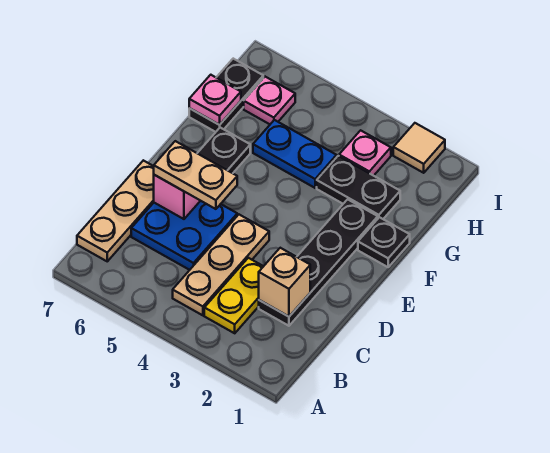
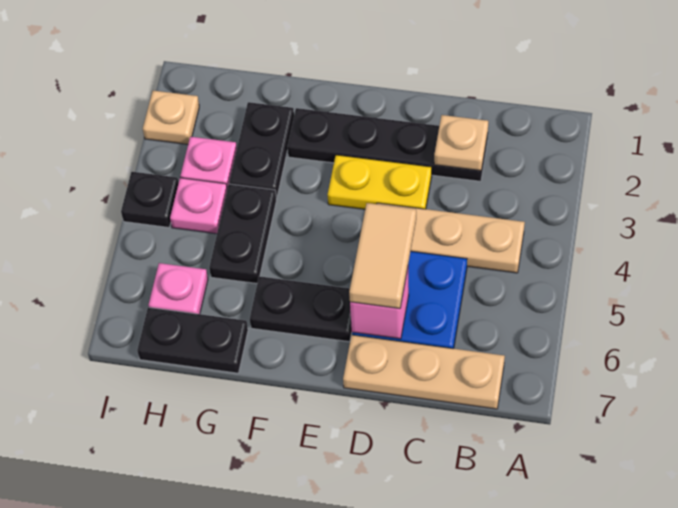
yellow 1x2 plate [204,258,264,333] -> yellow 1x2 plate moved to [328,155,432,209]
tan 1x1 brick [259,248,310,317] -> tan 1x1 plate [434,115,488,171]
tan 1x2 plate [154,141,237,209] -> tan 1x2 tile [349,203,416,309]
black 1x1 plate [358,217,410,267] -> black 1x1 plate moved to [121,172,179,227]
blue 1x2 plate [253,120,337,188] -> black 1x2 plate [209,184,276,283]
pink 1x1 plate [189,75,241,125] -> pink 1x1 plate moved to [170,178,227,234]
tan 1x1 tile [393,123,445,173] -> tan 1x1 plate [143,91,199,144]

